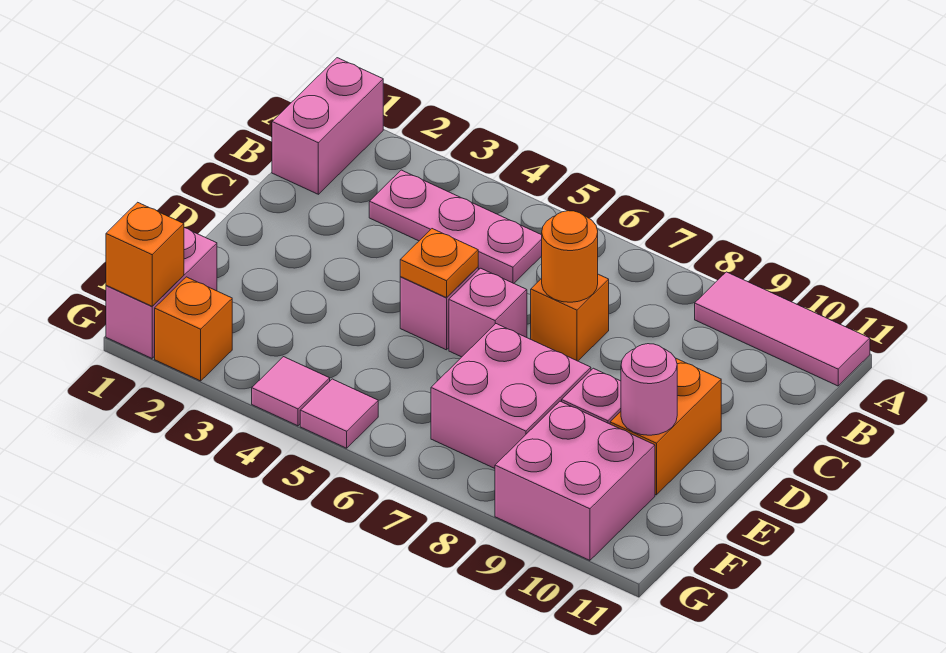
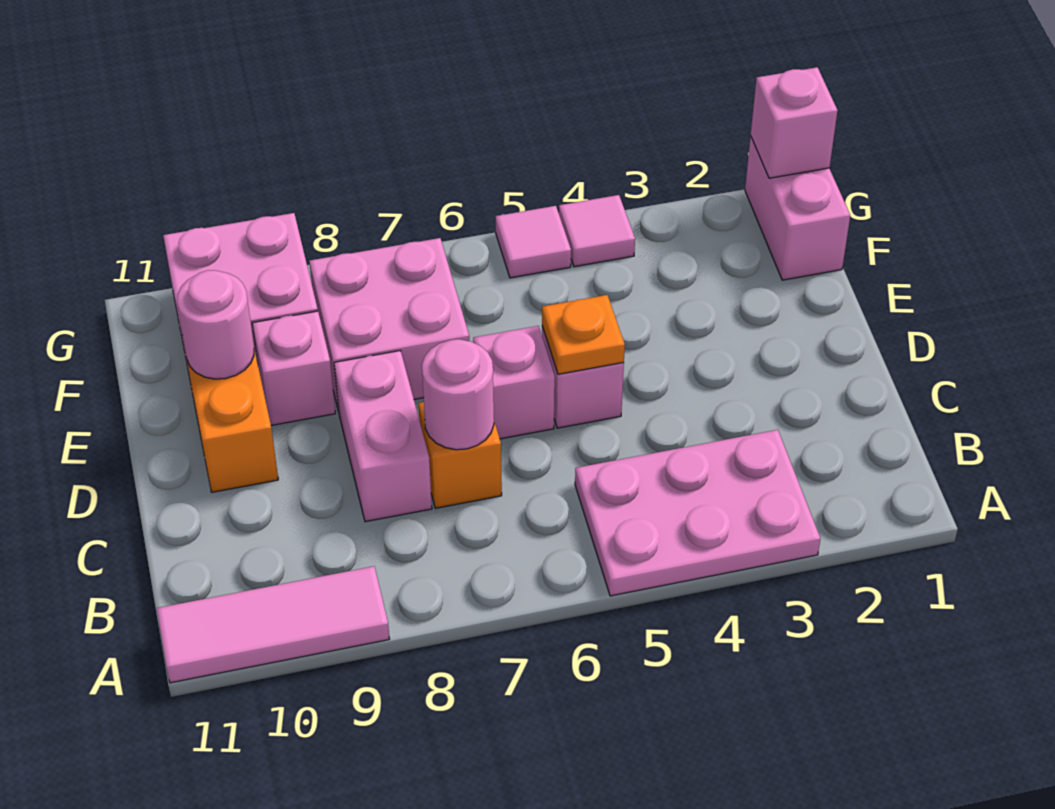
pink 1x2 brick [272,58,383,194] -> pink 1x2 brick moved to [334,351,432,522]
pink 1x3 plate [369,170,542,283] -> pink 2x3 plate [575,430,820,596]
orange 1x1 round brick [542,211,598,302] -> pink 1x1 round brick [422,339,494,450]
orange 1x1 brick [106,202,184,306] -> pink 1x1 brick [751,67,838,178]
orange 1x1 brick [155,277,232,381] -> none

